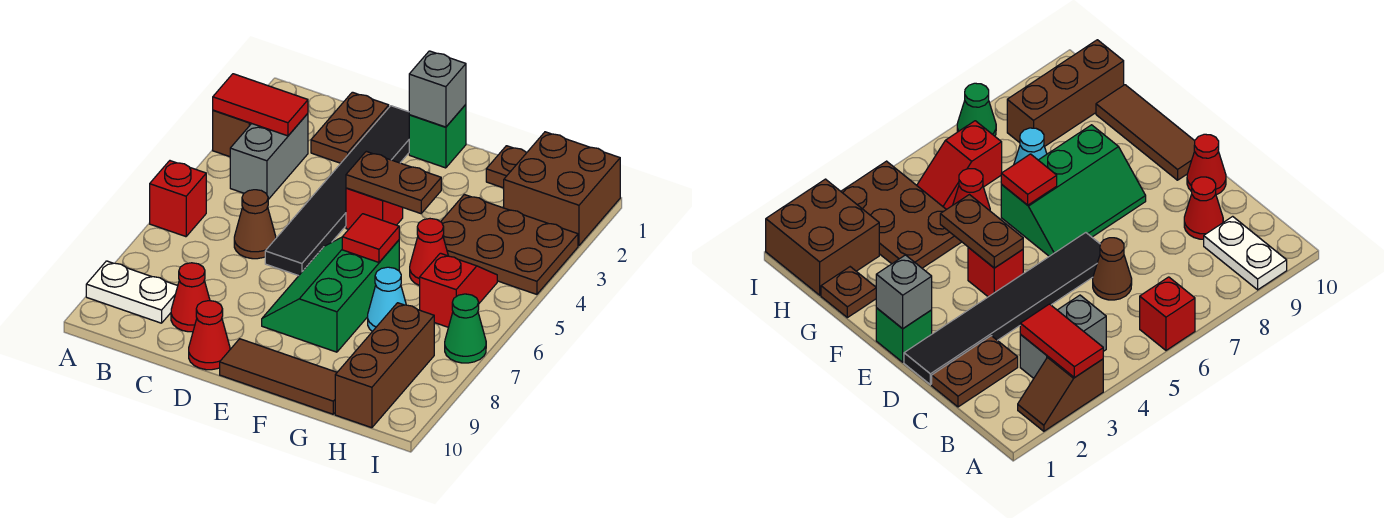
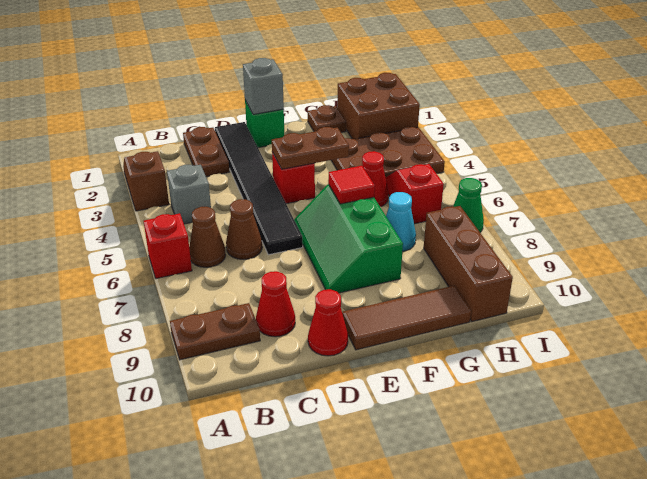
red 1x2 tile [213,74,308,136] -> none
white 1x2 plate [86,261,178,323] -> brown 1x2 plate [170,303,260,360]
grey 1x2 brick [230,113,308,199] -> grey 1x1 brick [167,165,211,224]
none -> brown 1x1 cone [189,207,226,267]

